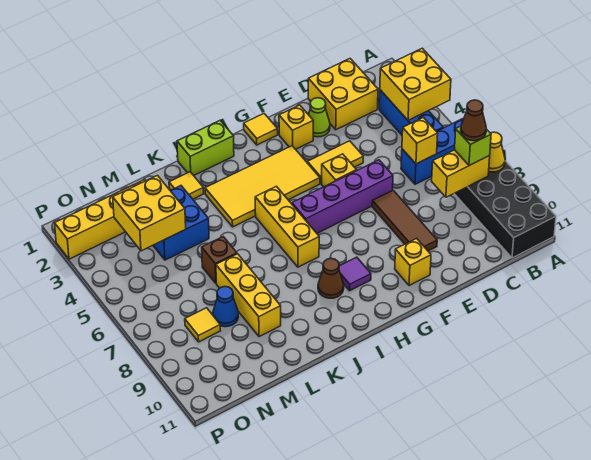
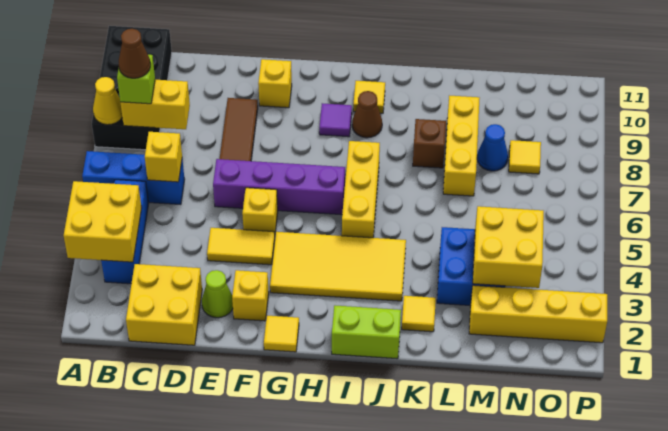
none -> yellow 1x1 tile [353,81,385,113]
brown 1x1 brick [202,237,237,283] -> brown 1x1 brick moved to [413,119,446,168]

